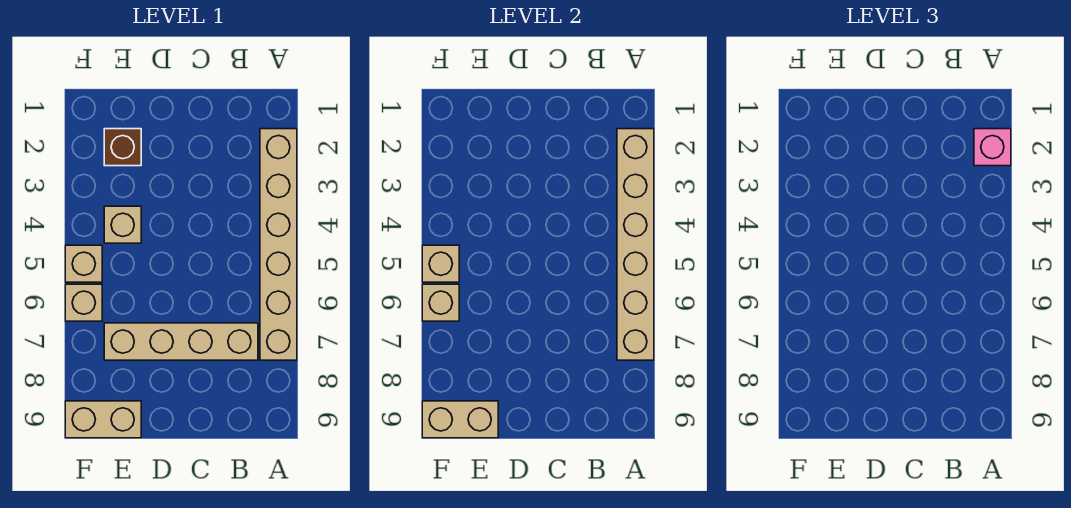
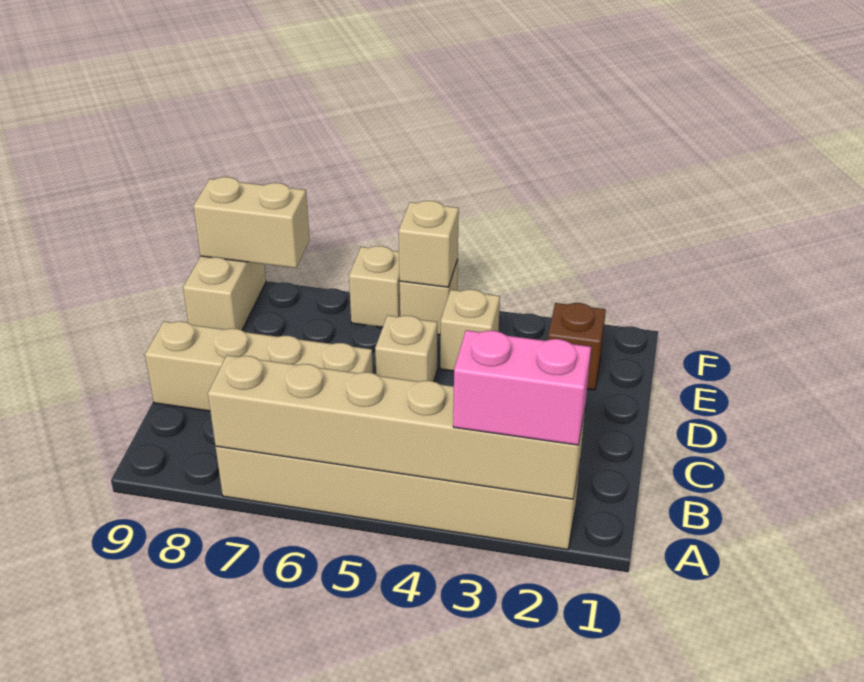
pink 1x1 brick [974,129,1011,166] -> pink 1x2 brick [453,330,591,445]
tan 1x4 brick [104,323,258,360] -> tan 1x4 brick turned to [145,321,373,411]
tan 1x2 brick [422,401,498,438] -> tan 1x2 brick turned to [193,177,310,268]
tan 1x1 brick [422,284,459,321] -> tan 1x1 brick moved to [375,315,437,382]

